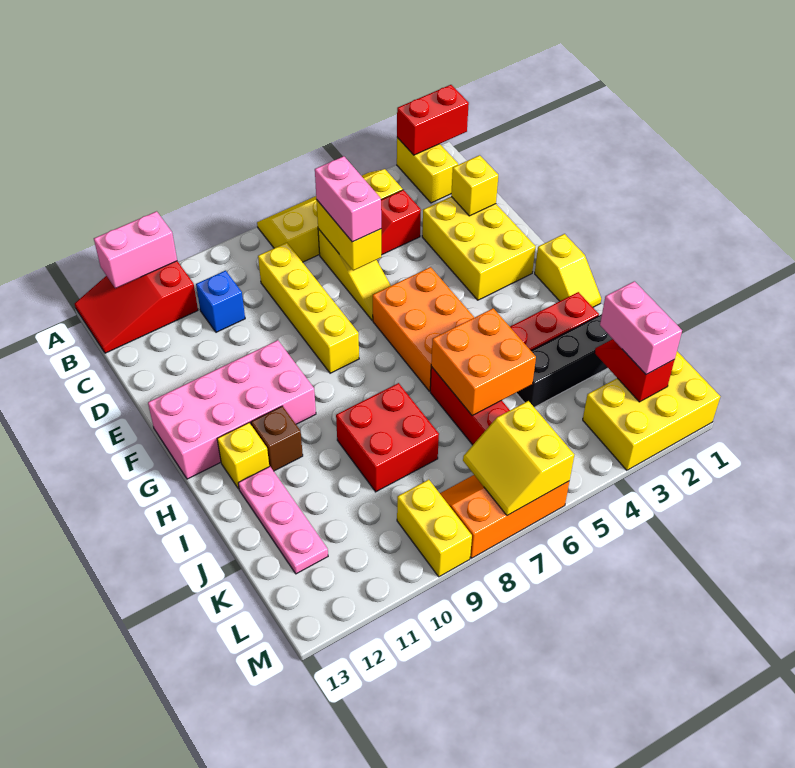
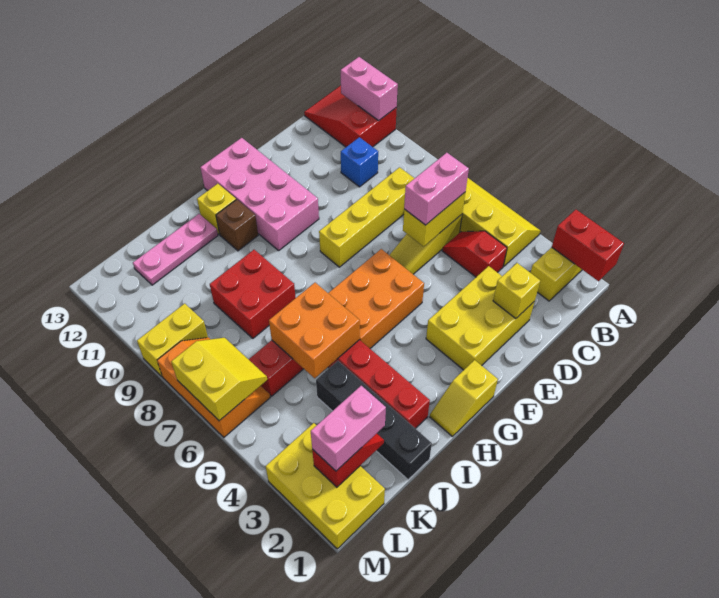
yellow 2x2 slope [463,401,574,515] -> yellow 2x2 slope turned to [171,338,267,421]

